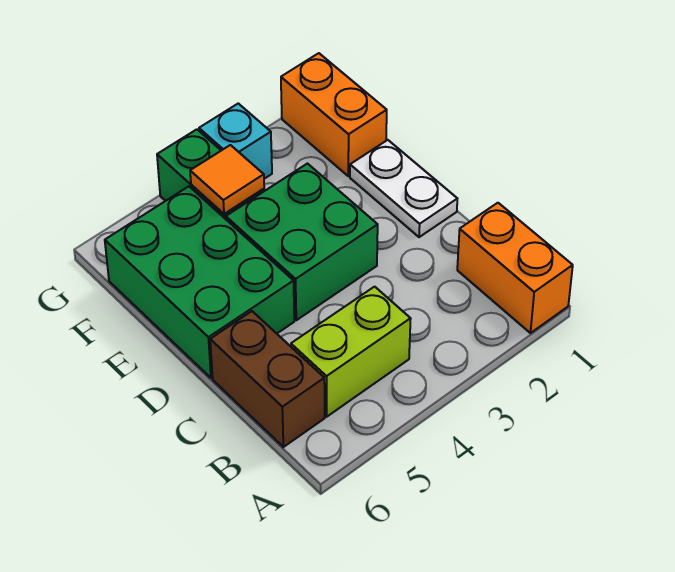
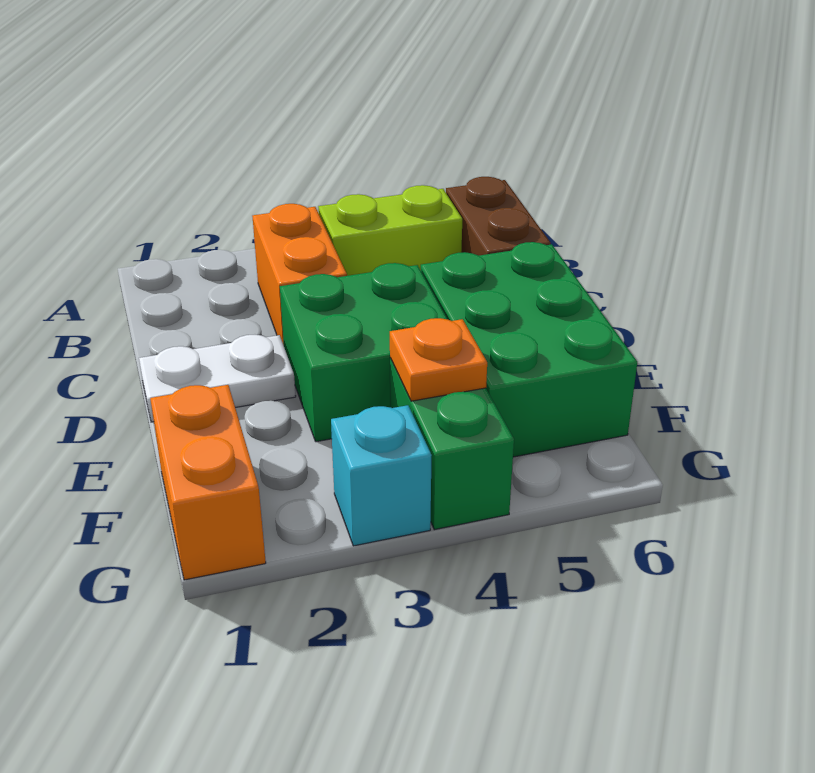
orange 1x2 brick [457,203,573,333] -> orange 1x2 brick moved to [252,204,347,345]
white 1x2 plate [350,140,457,237] -> white 1x2 plate turned to [139,335,296,422]
orange 1x1 tile [190,145,264,214] -> orange 1x1 plate [390,318,487,401]

